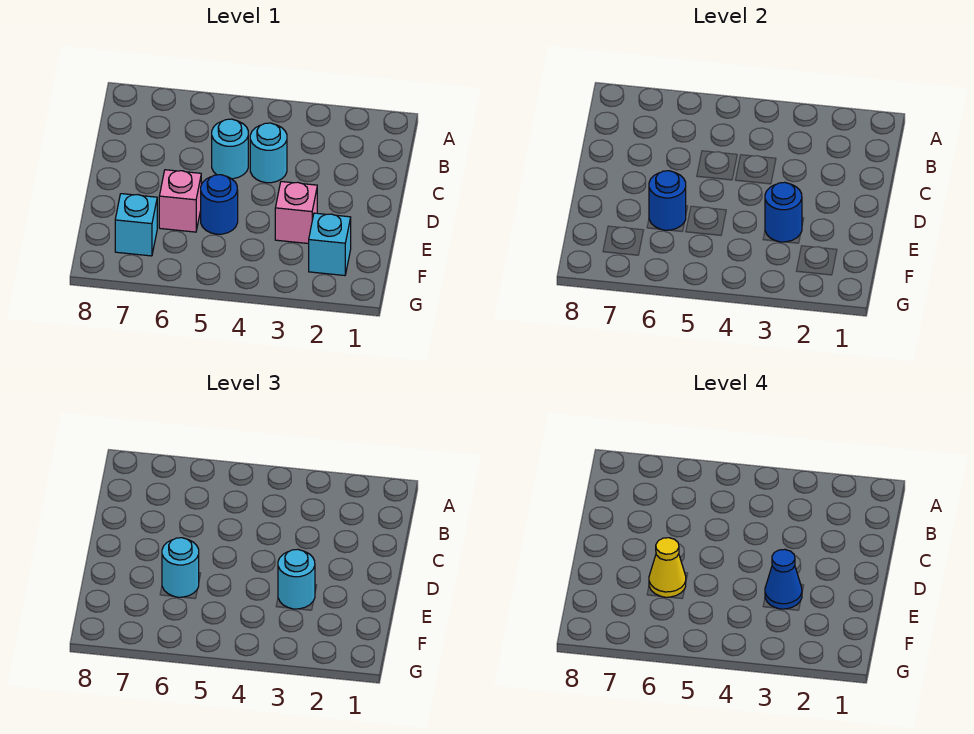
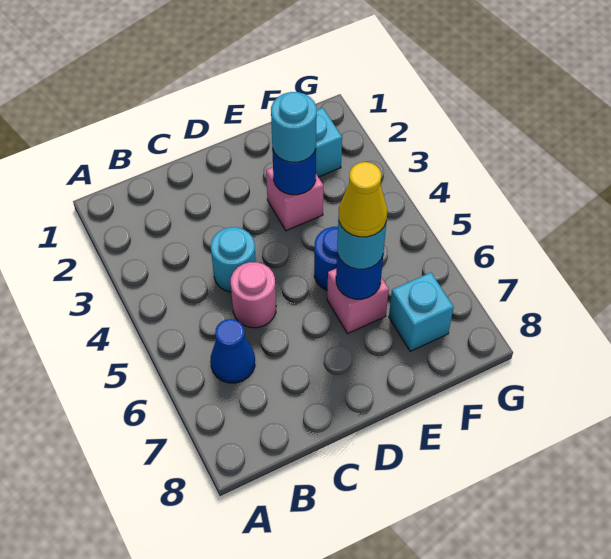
cyan 1x1 round brick [212,119,248,179] -> pink 1x1 round brick [231,262,276,328]
blue 1x1 cone [765,549,802,609] -> blue 1x1 cone moved to [210,319,255,383]

